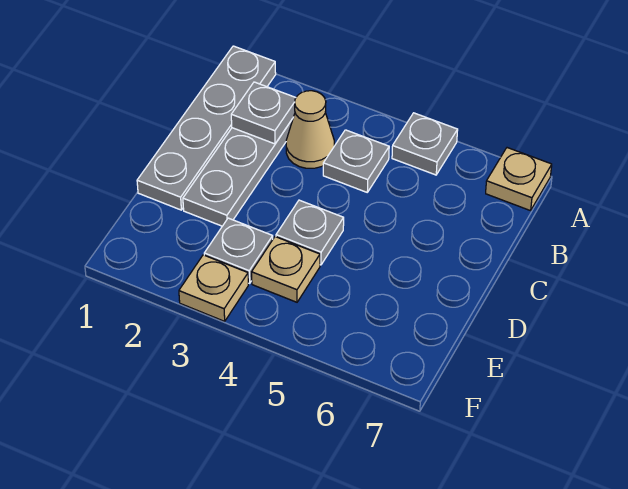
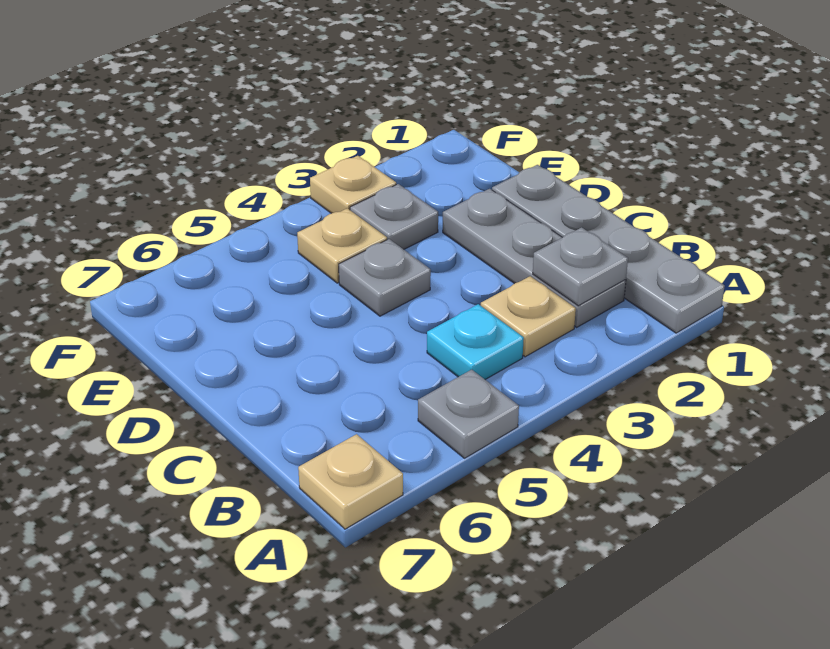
tan 1x1 cone [286,91,334,168] -> tan 1x1 plate [481,276,576,357]
grey 1x1 plate [323,130,389,192] -> cyan 1x1 plate [427,304,524,379]

